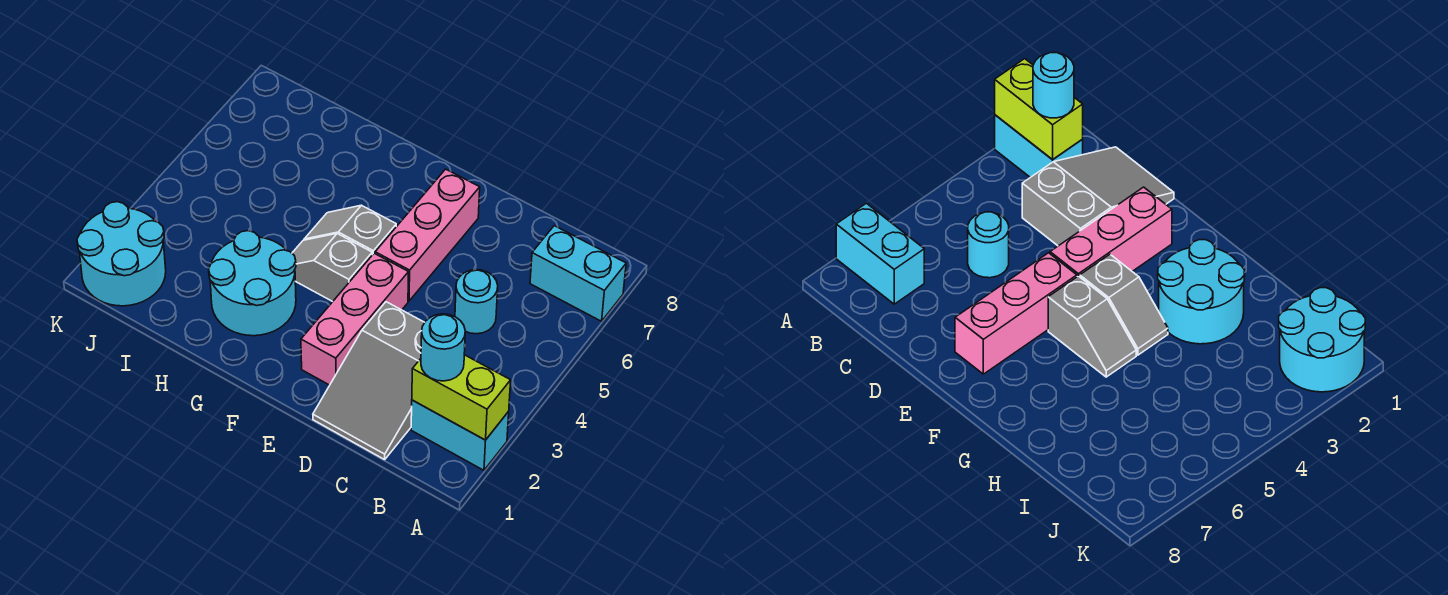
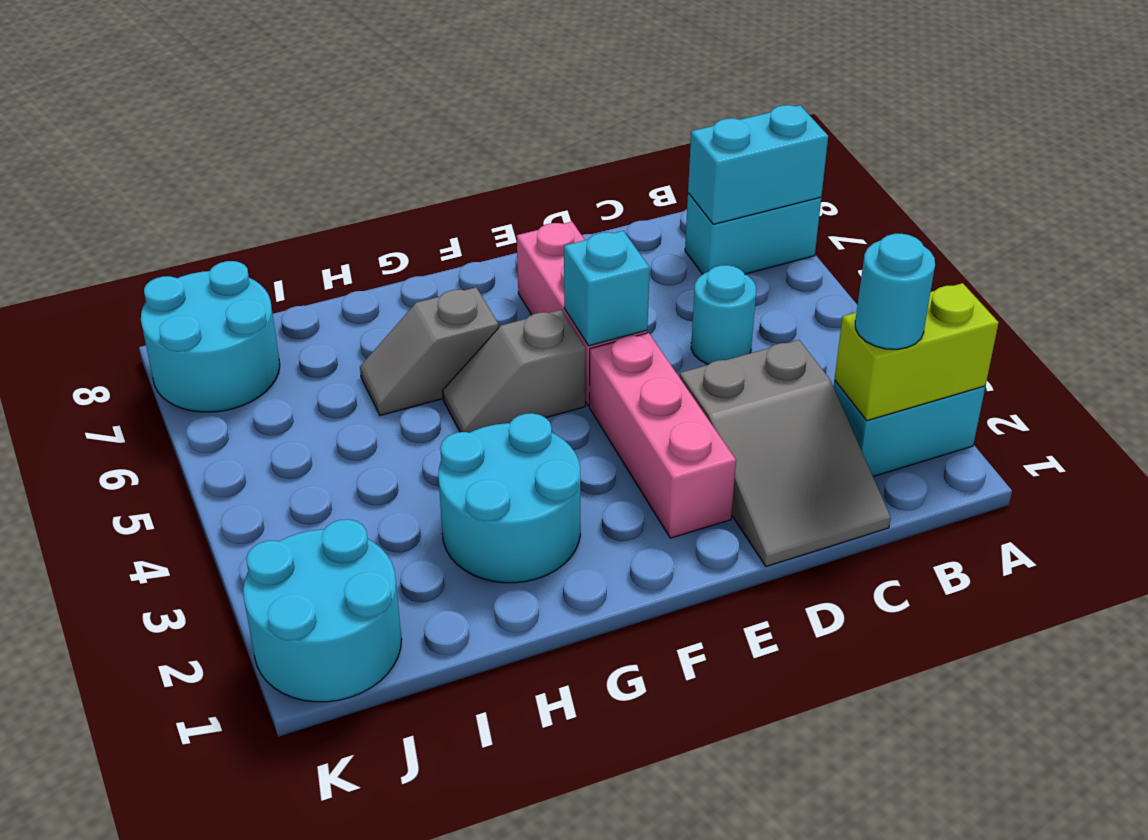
none -> cyan 1x2 brick [688,105,828,224]
none -> cyan 1x1 brick [564,231,650,346]
grey 1x2 slope [292,234,372,302] -> grey 1x2 slope moved to [360,287,499,416]
none -> cyan 2x2 round brick [141,261,280,412]

